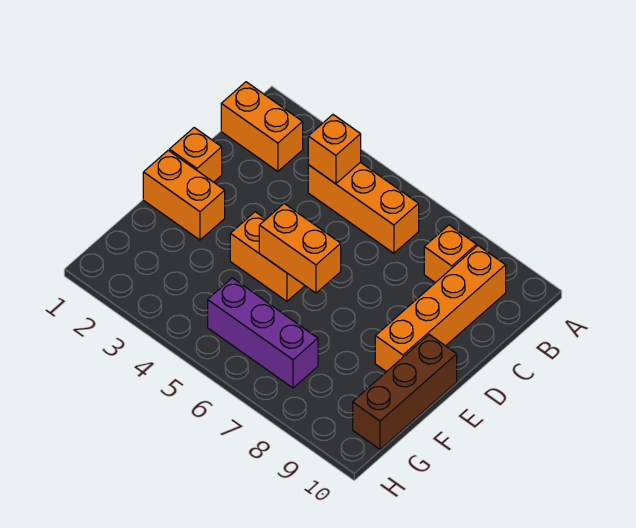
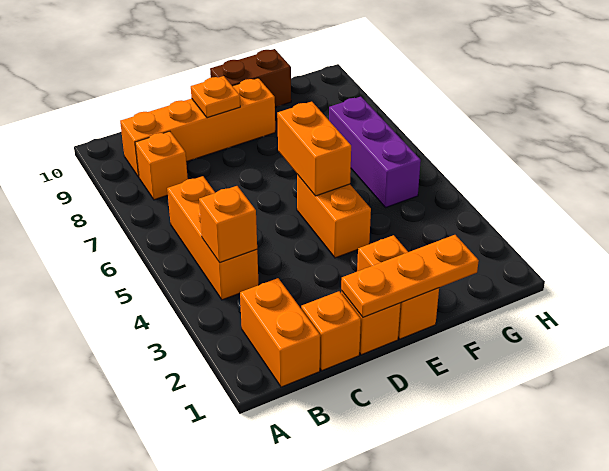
none -> orange 1x1 brick [301,291,361,371]
none -> orange 1x3 plate [341,235,479,317]
none -> orange 1x1 plate [191,76,240,118]
brown 1x3 brick [353,335,457,449] -> brown 1x2 brick [210,49,291,107]

